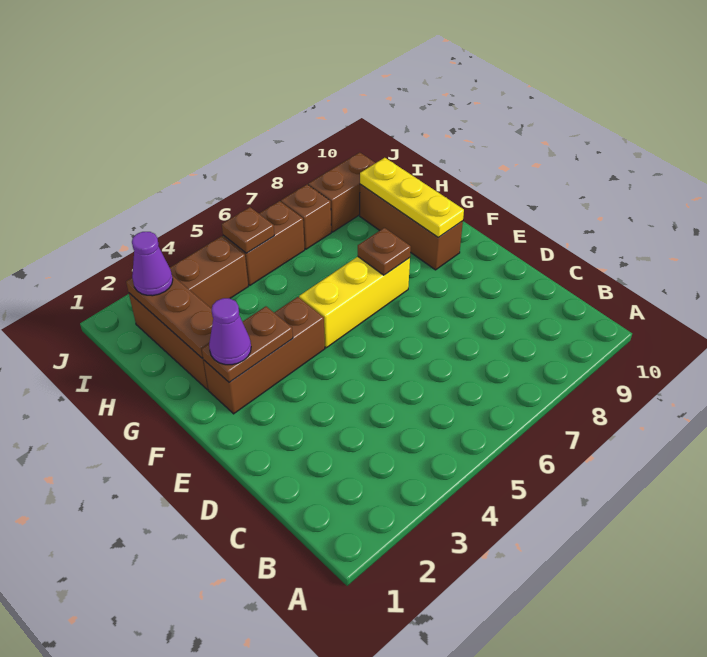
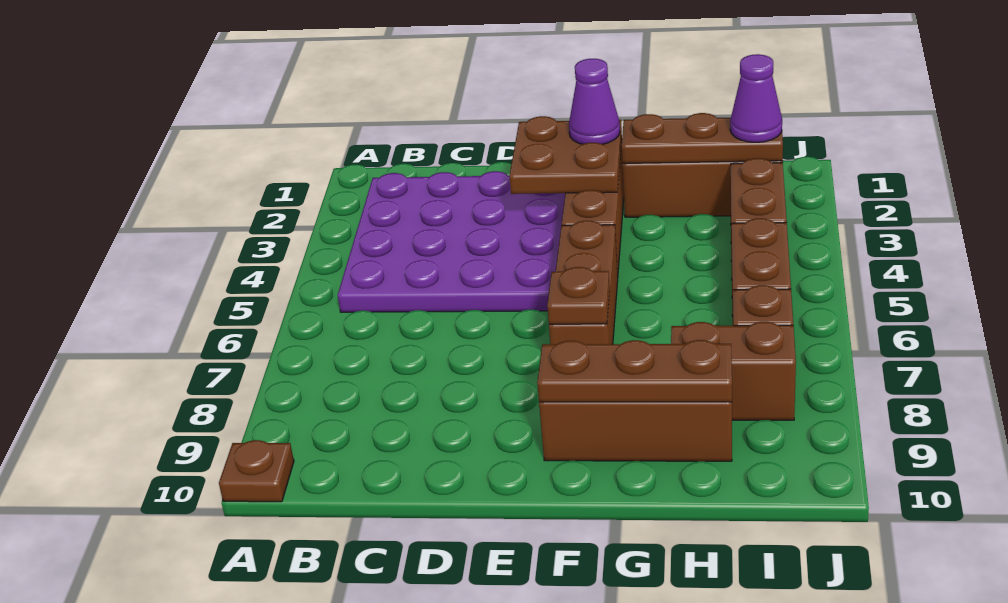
none -> purple 4x4 plate [338,171,565,312]
brown 1x2 plate [202,306,293,382] -> brown 2x2 plate [509,116,622,194]
yellow 1x3 brick [299,257,410,348] -> brown 1x3 brick [549,221,618,344]
yellow 1x3 plate [360,158,464,237] -> brown 1x3 plate [537,340,732,402]
brown 1x1 plate [222,207,274,253] -> brown 1x1 plate moved to [219,440,294,502]
brown 1x2 brick [308,152,375,232] -> brown 1x2 brick turned to [671,322,796,420]

